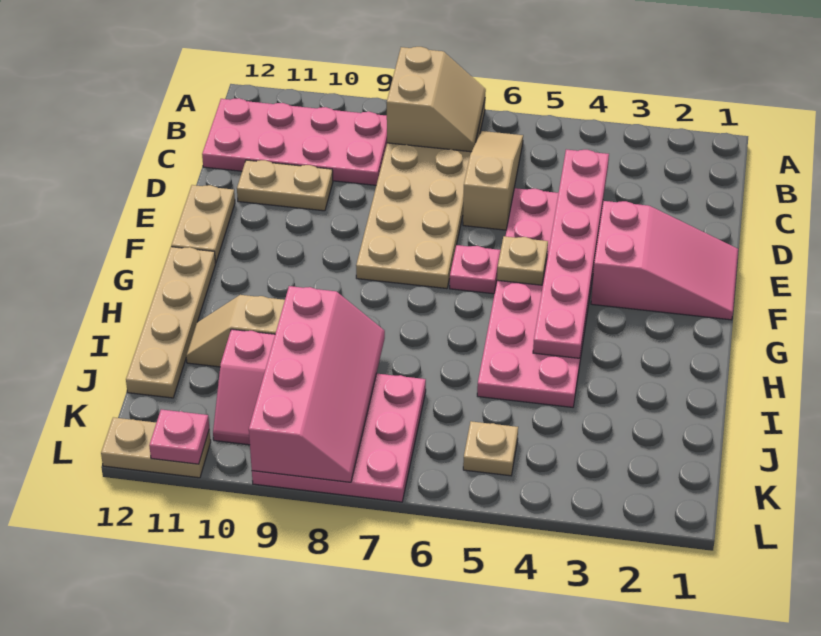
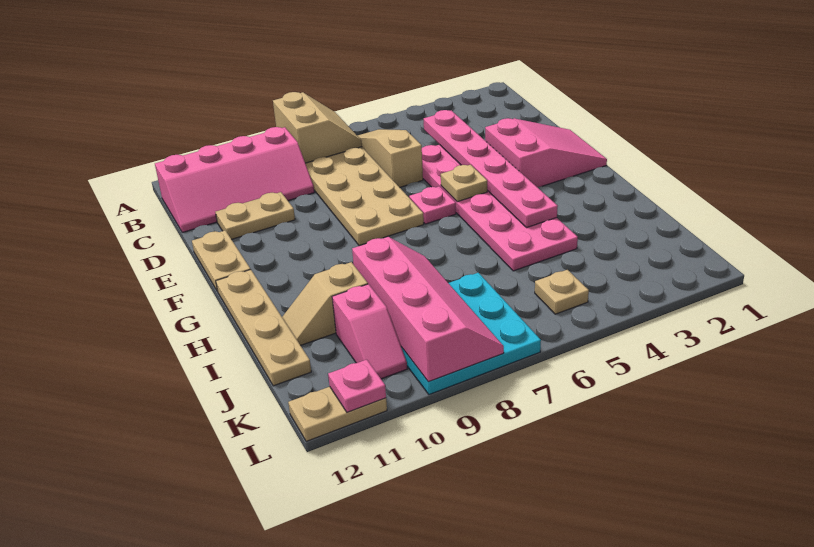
pink 2x4 plate [202,98,387,185] -> pink 2x4 slope [155,127,314,232]
pink 3x3 plate [252,374,426,502] -> cyan 3x3 plate [402,273,541,395]

